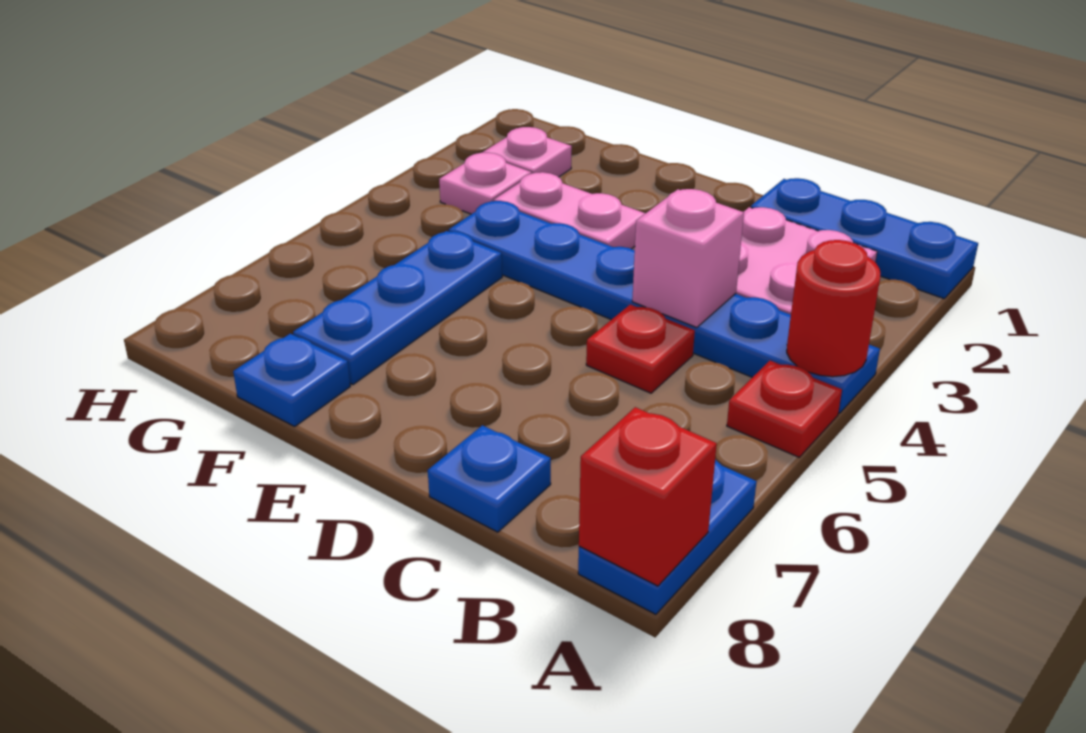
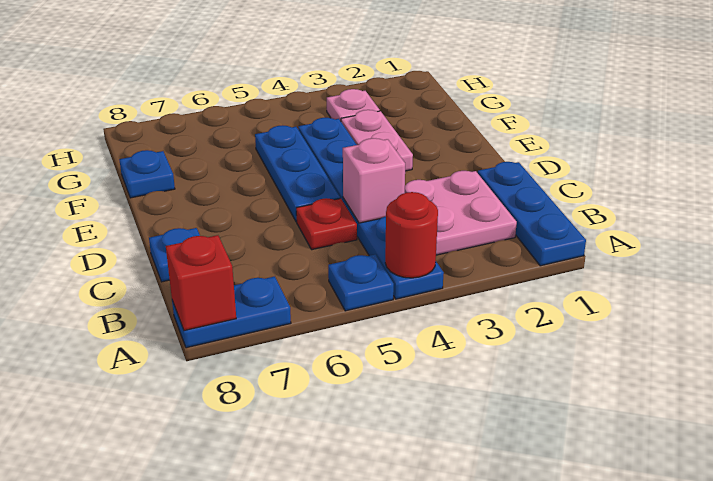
red 1x1 plate [727,361,842,457] -> blue 1x1 plate [328,254,394,311]
blue 1x3 plate [293,231,502,385] -> blue 1x3 plate turned to [255,125,340,222]
pink 1x1 plate [483,127,572,177] -> none

